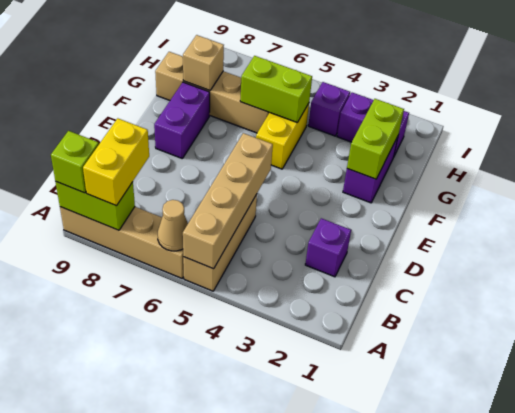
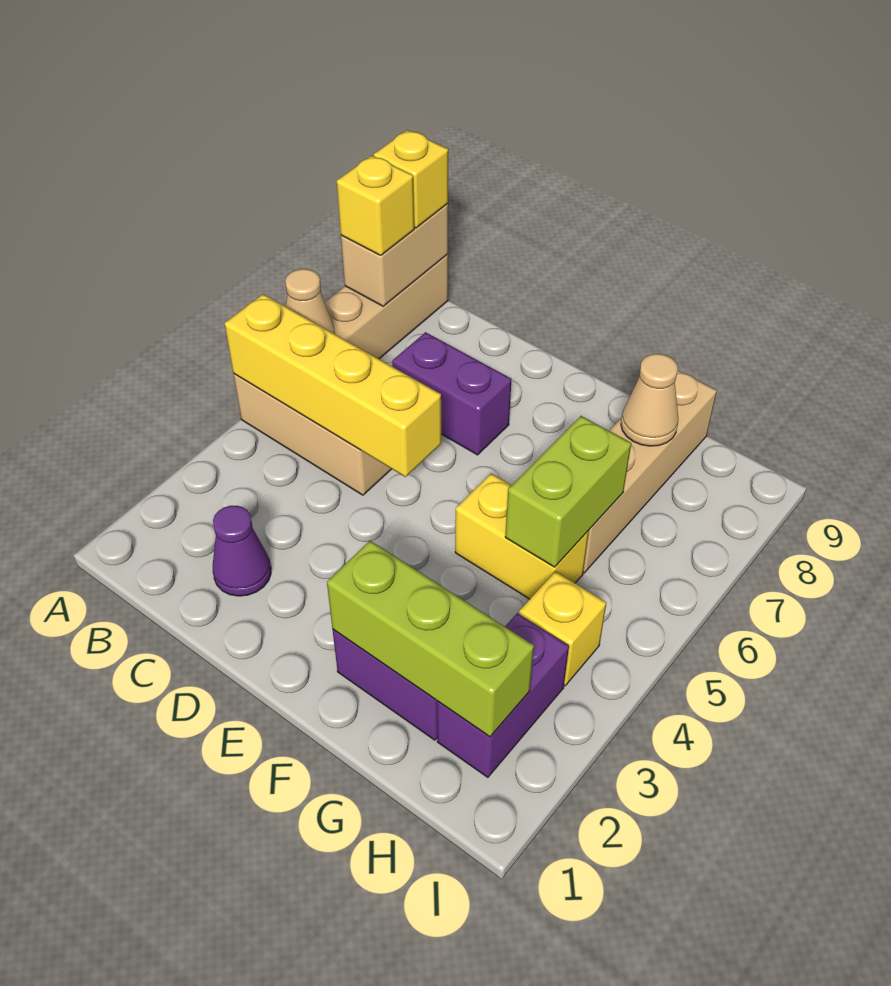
tan 1x4 brick [183,133,273,269] -> yellow 1x4 brick [225,294,441,477]
lime 1x2 brick [55,181,135,230] -> tan 1x2 brick [341,204,448,306]
yellow 1x2 brick [83,118,149,206] -> yellow 1x1 brick [337,156,414,255]
lime 1x1 brick [51,131,99,193] -> yellow 1x1 brick [374,130,448,228]
purple 1x1 brick [305,218,351,277] -> purple 1x1 cone [213,506,271,596]
purple 1x2 brick [154,82,210,158] -> purple 1x2 brick moved to [392,332,512,455]
lime 1x2 brick [347,99,404,179] -> lime 1x3 brick [327,541,534,737]
tan 1x1 brick [183,35,224,91] -> tan 1x1 cone [621,354,678,446]
purple 1x1 brick [308,82,350,136] -> yellow 1x1 brick [519,571,606,686]

